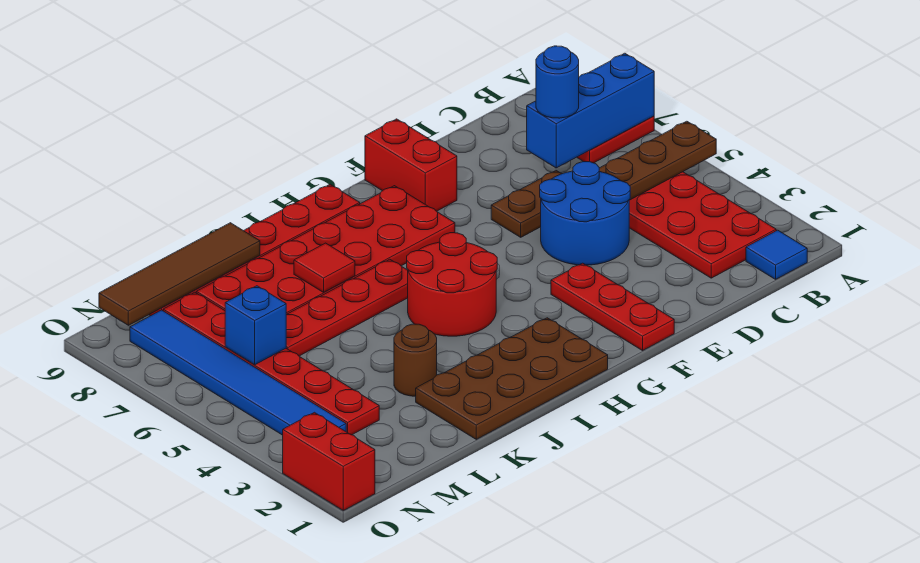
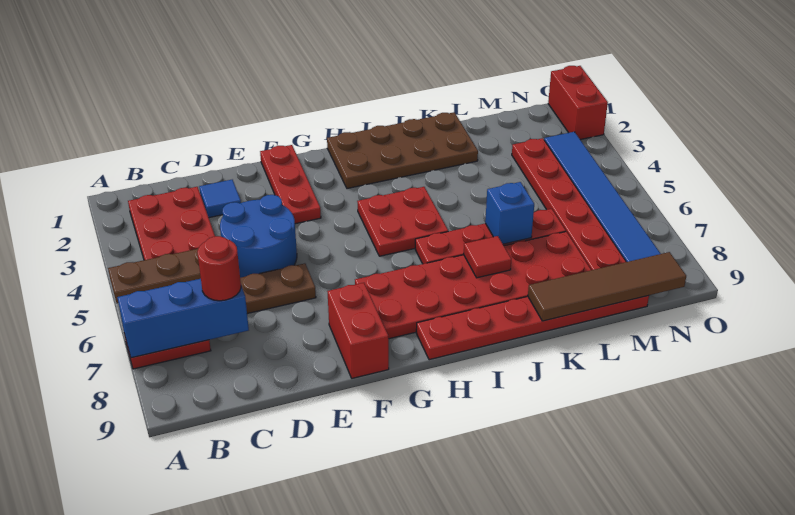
blue 1x1 tile [746,230,807,279] -> blue 1x1 tile moved to [199,180,241,218]
blue 1x1 round brick [536,46,579,118] -> red 1x1 round brick [197,236,241,301]
red 2x2 round brick [407,233,497,336] -> red 2x2 plate [357,187,448,256]
brown 1x1 round brick [394,324,437,396] -> none
blue 1x1 brick [225,286,286,365] -> blue 1x1 brick moved to [485,182,534,244]

